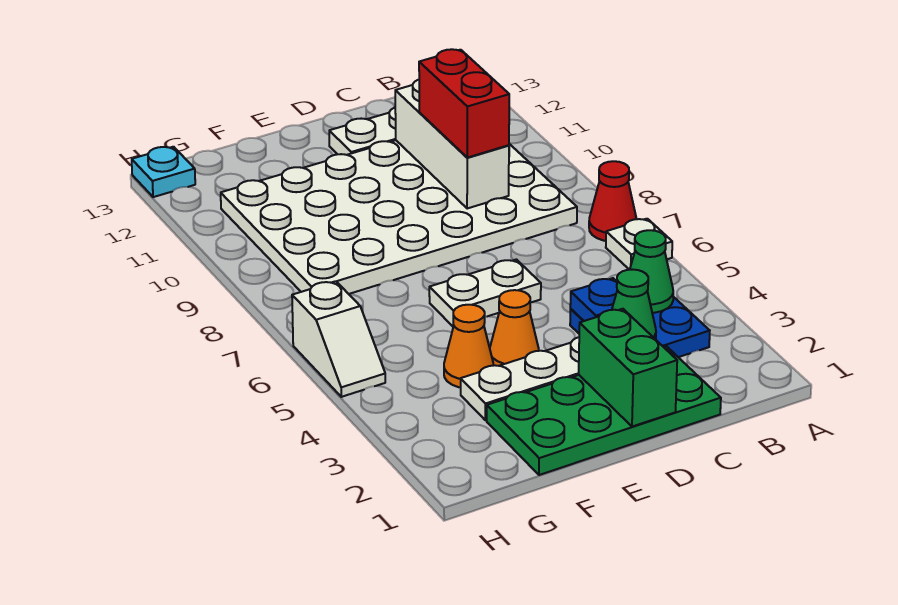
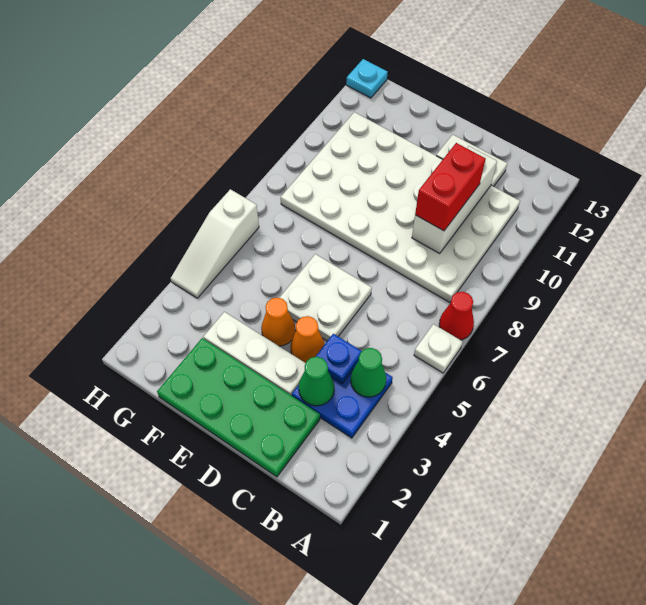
green 1x2 brick [579,309,677,427] -> none
white 1x2 plate [429,259,541,326] -> white 2x2 plate [279,254,372,341]
orange 1x1 cone [444,305,493,388] -> orange 1x1 cone moved to [290,316,325,363]
white 1x2 slope [292,281,385,397] -> white 1x3 slope [171,189,259,298]

